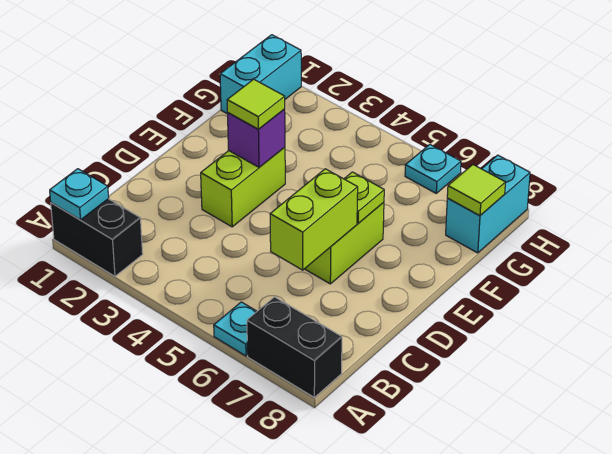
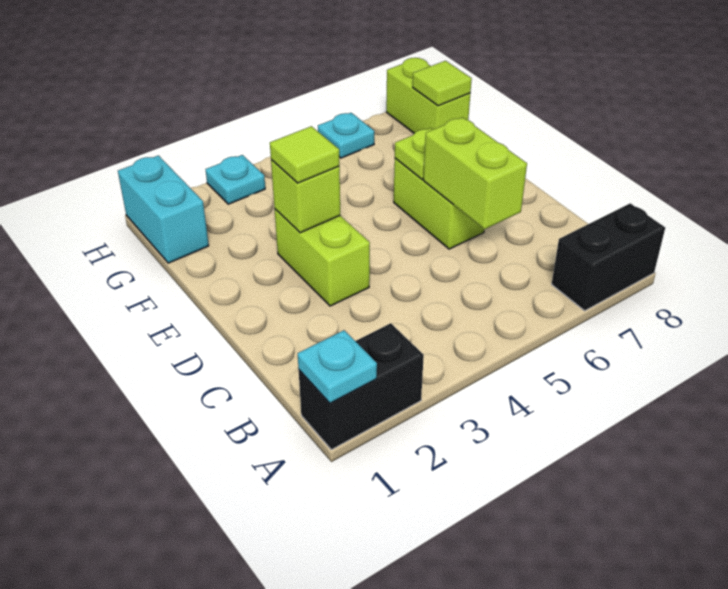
cyan 1x1 plate [214,302,257,356] -> cyan 1x1 plate moved to [205,155,265,204]
purple 1x1 brick [228,109,285,167] -> lime 1x1 brick [271,160,340,233]
cyan 1x2 brick [446,155,530,253] -> lime 1x2 brick [386,58,470,133]

